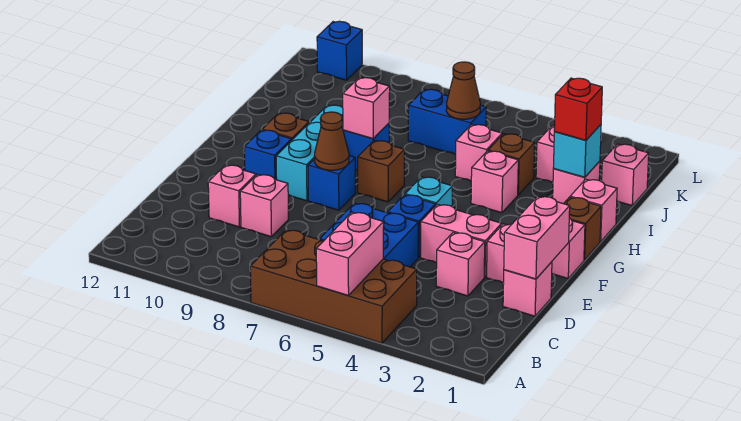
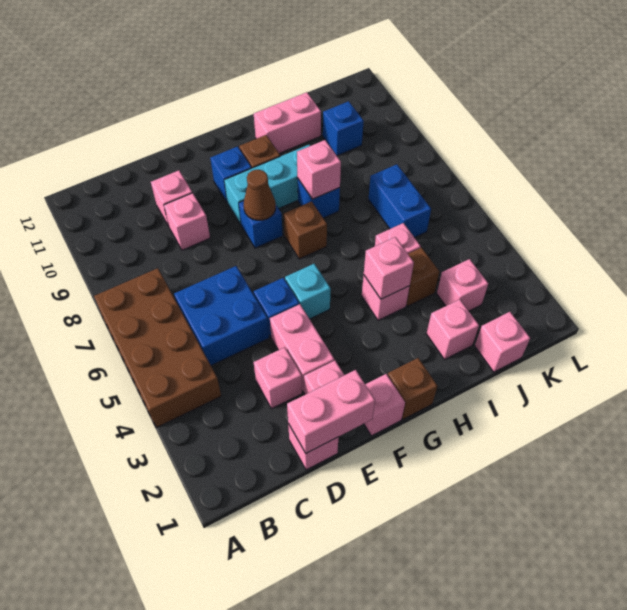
pink 1x2 brick [316,212,384,296] -> pink 1x2 brick moved to [254,92,321,153]
pink 1x1 brick [570,179,617,242] -> pink 1x1 brick moved to [364,237,414,299]
cyan 1x1 brick [553,125,601,177] -> none
red 1x1 brick [554,78,602,140] -> none
brown 1x1 cone [446,62,480,119] -> none
blue 1x1 brick [317,21,362,80] -> blue 1x1 brick moved to [323,101,364,156]

